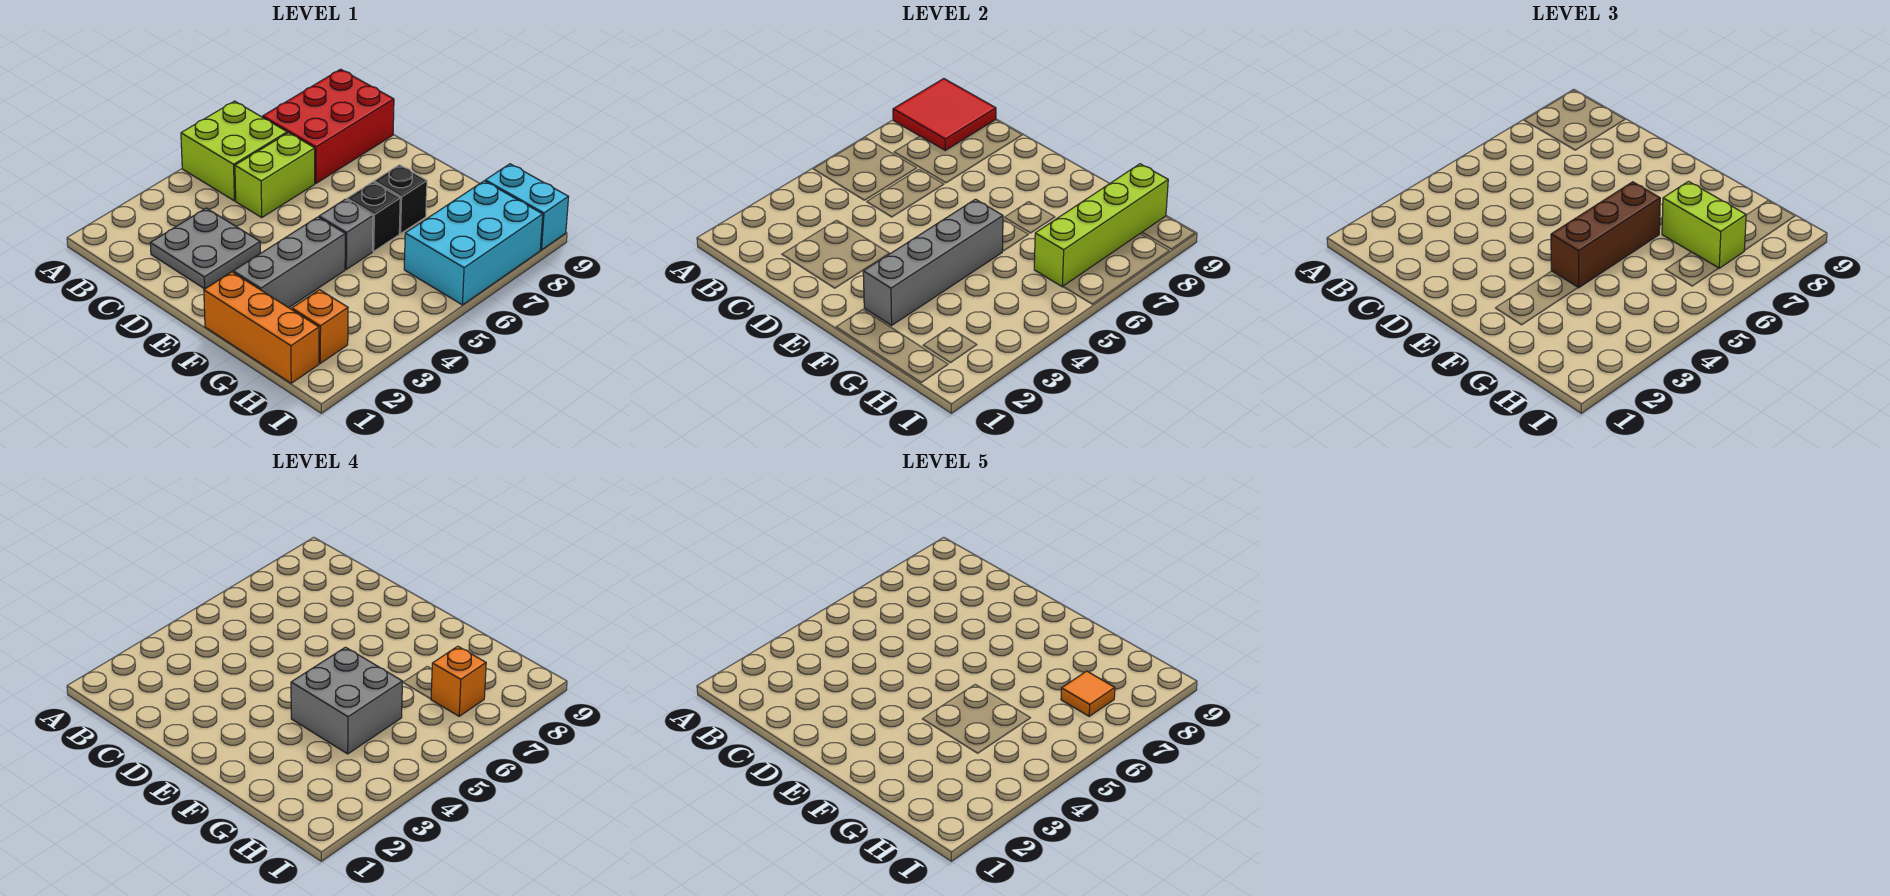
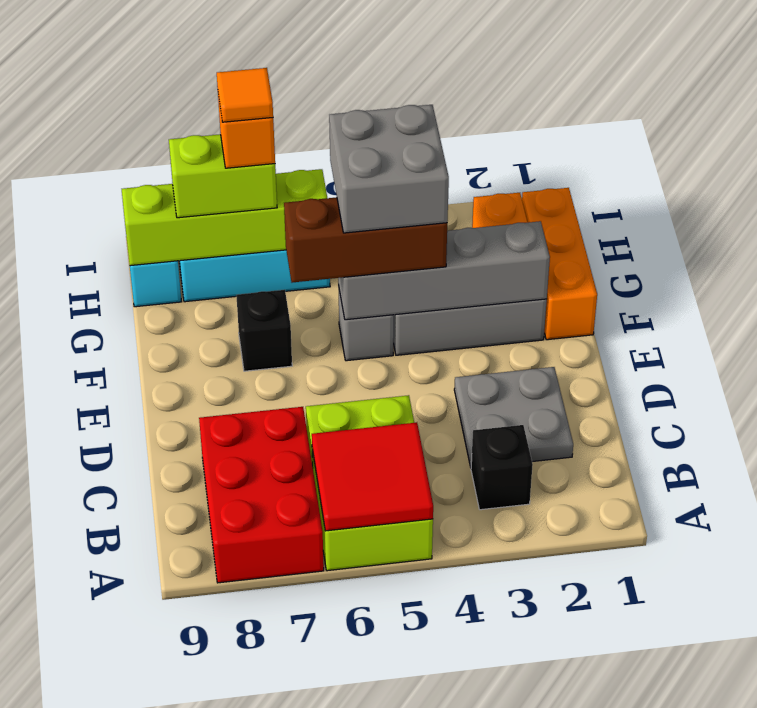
red 2x2 tile [893,79,996,150] -> red 2x2 tile moved to [312,422,433,531]
red 2x3 brick [263,69,394,183] -> red 2x3 brick turned to [199,407,324,583]
black 1x1 brick [347,182,400,251] -> black 1x1 brick moved to [471,425,533,510]
lime 1x2 brick [1662,181,1746,268] -> lime 1x2 brick turned to [169,134,277,218]

